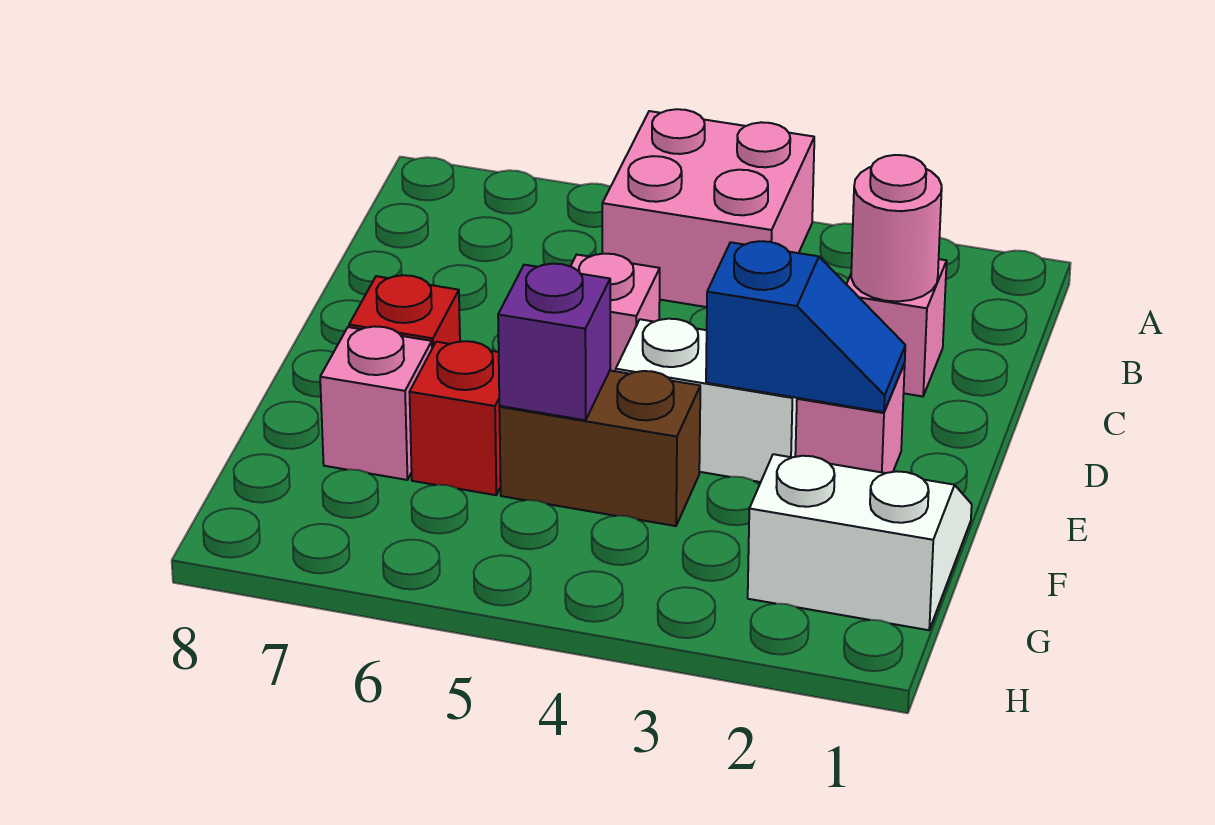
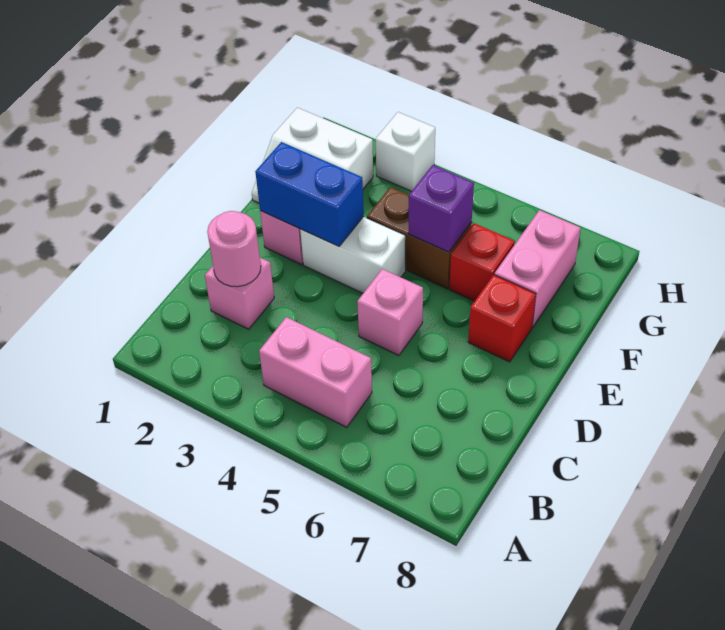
pink 2x2 brick [602,109,814,307] -> pink 1x2 brick [259,317,372,427]
blue 1x2 slope [706,241,905,412] -> blue 1x2 brick [255,142,364,246]
pink 1x1 brick [320,326,432,480] -> pink 1x2 brick [495,210,581,328]
none -> white 1x1 brick [376,112,435,191]

